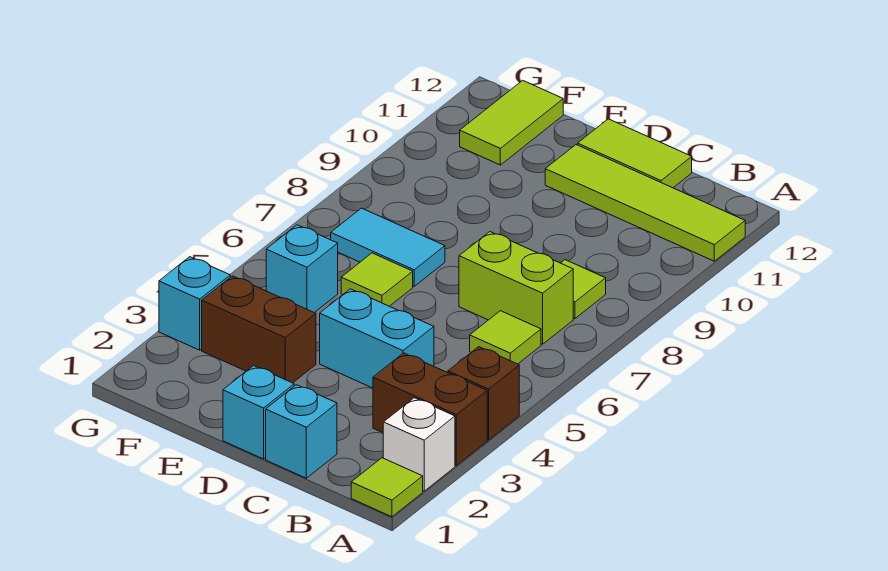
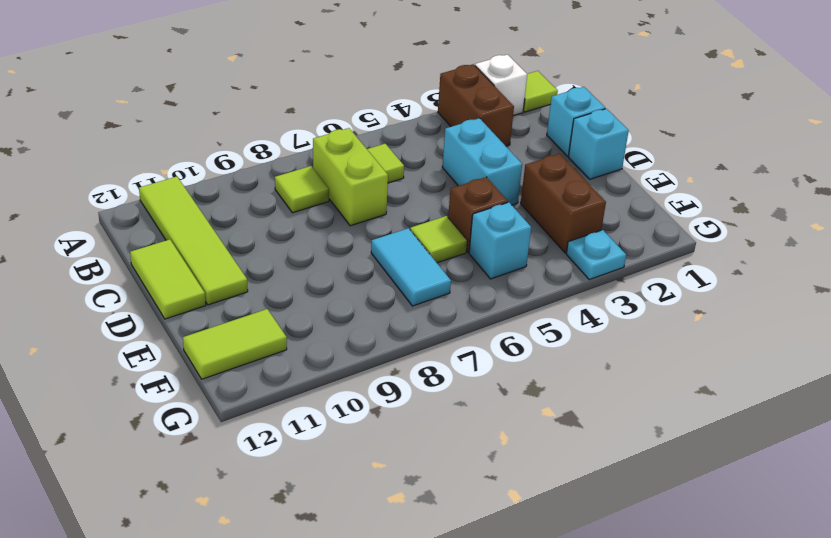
brown 1x1 brick [448,347,519,440] -> brown 1x1 brick moved to [448,177,508,252]
cyan 1x1 brick [159,257,230,350] -> cyan 1x1 plate [566,230,626,280]

